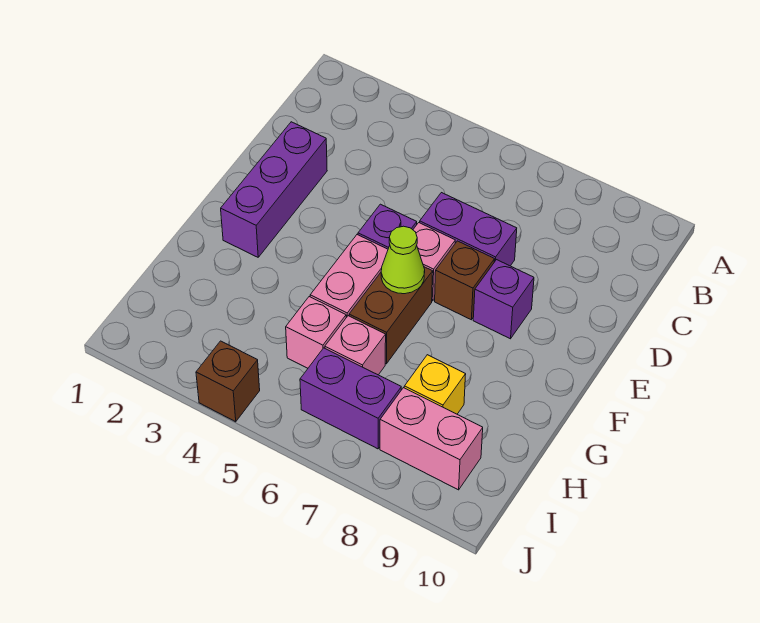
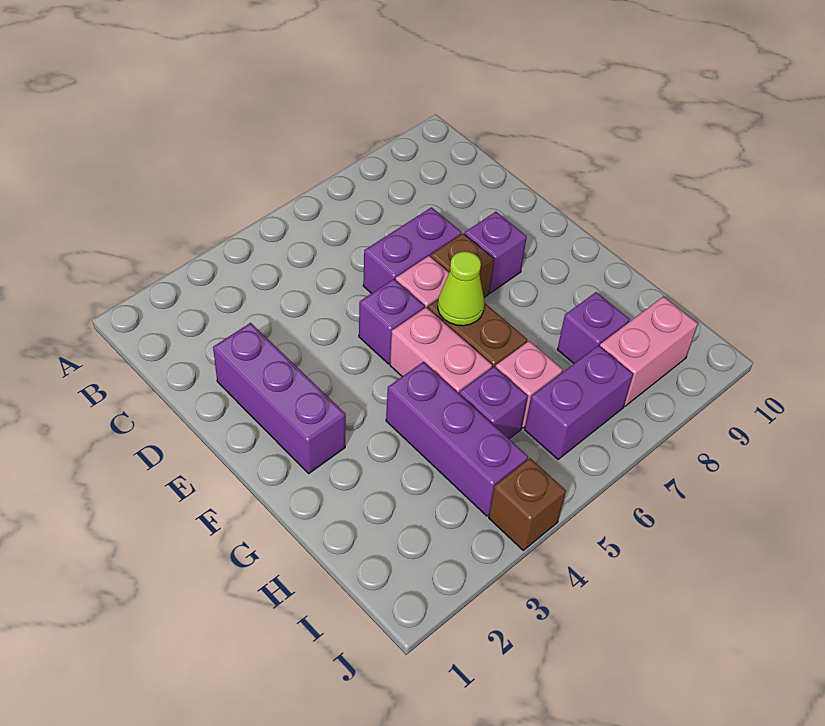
none -> purple 1x3 brick [386,362,528,516]
pink 1x1 brick [286,297,346,368] -> purple 1x1 brick [459,367,528,439]
yellow 1x1 brick [404,355,466,414] -> purple 1x1 brick [557,292,630,364]

